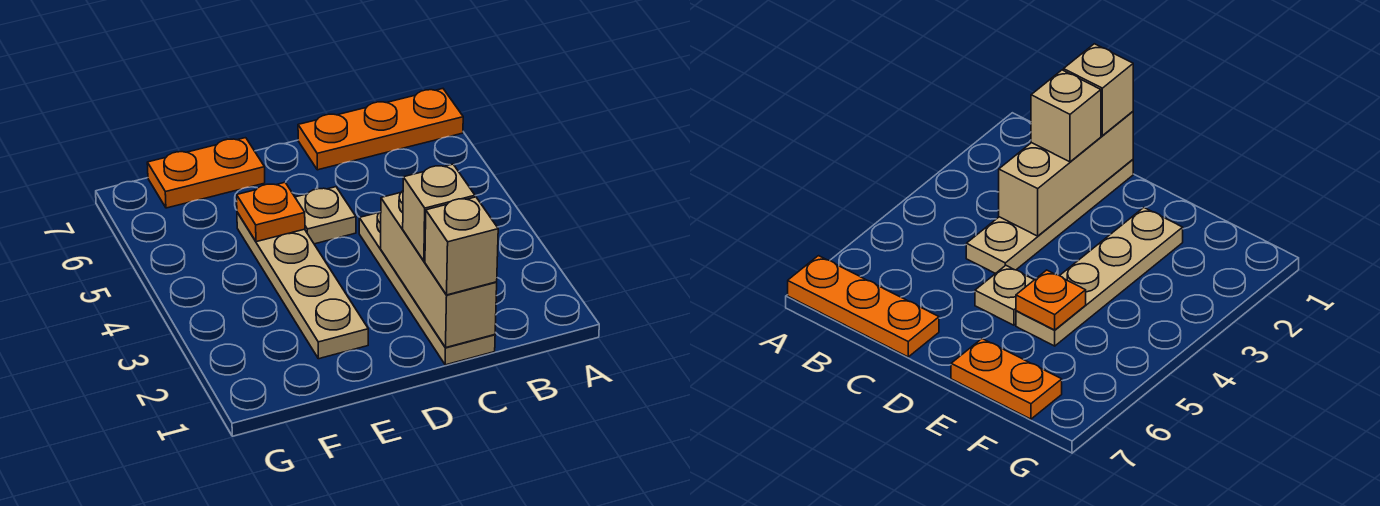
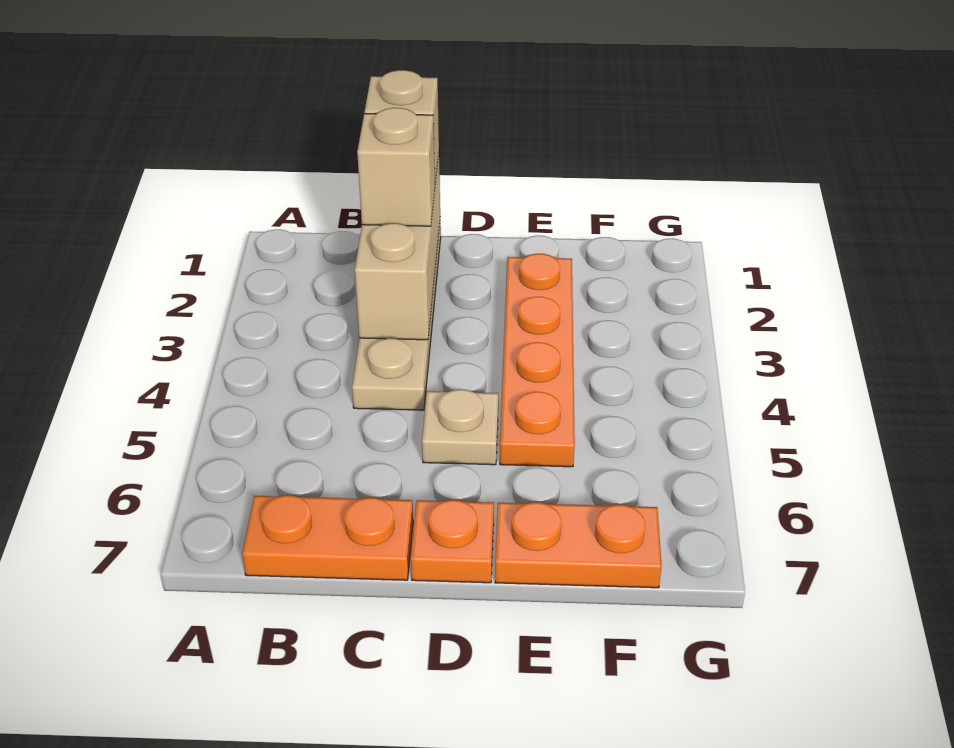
orange 1x3 plate [298,89,463,170] -> orange 1x2 plate [242,495,413,580]
tan 1x4 plate [237,212,368,359] -> orange 1x4 plate [500,254,575,467]
orange 1x1 plate [237,182,305,242] -> orange 1x1 plate moved to [411,500,494,583]

